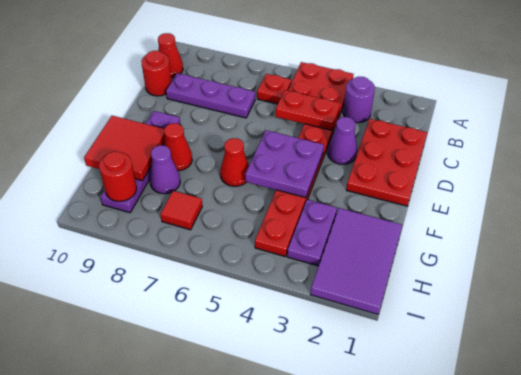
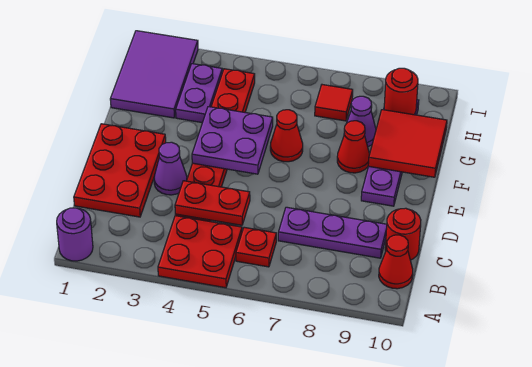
purple 1x1 round brick [343,77,375,123] -> purple 1x1 round brick moved to [57,208,93,261]

